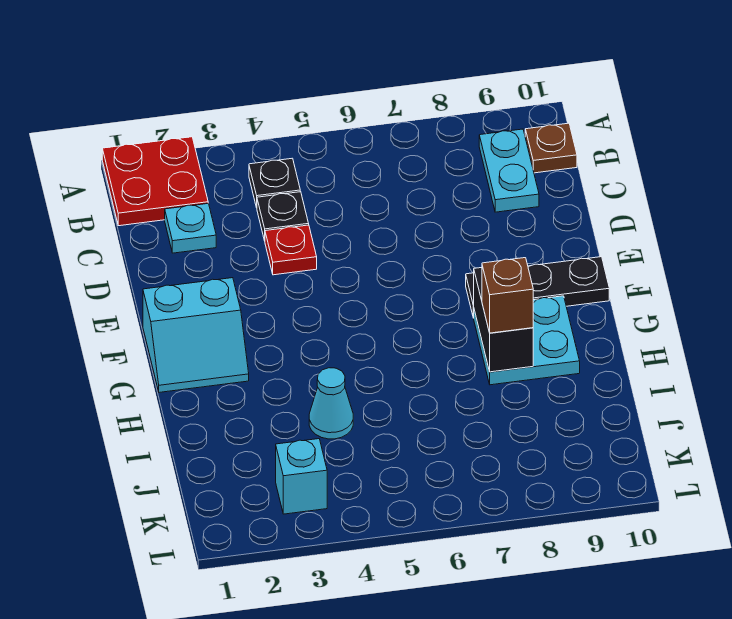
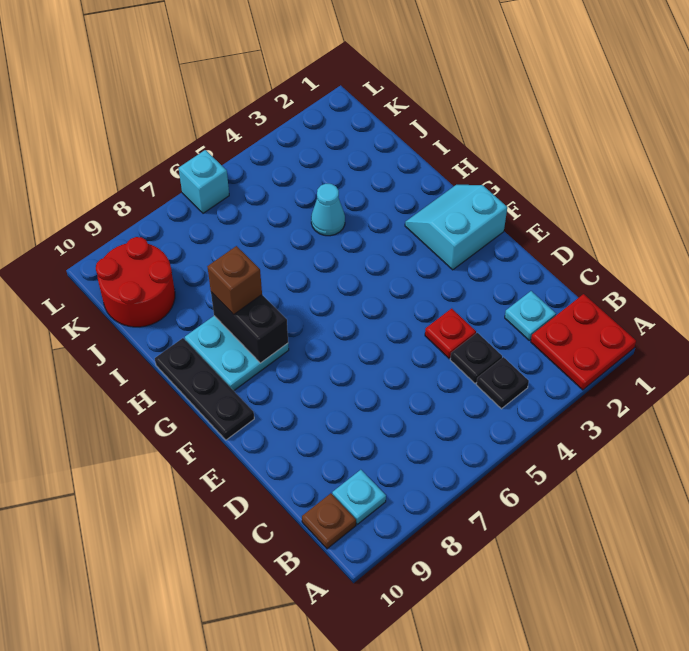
cyan 1x2 plate [479,129,539,212] -> cyan 1x1 plate [332,470,386,524]
black 1x3 plate [466,257,609,318] -> black 1x3 plate turned to [155,338,254,440]
none -> red 2x2 round brick [96,237,175,327]
cyan 1x1 brick [276,439,327,514] -> cyan 1x1 brick moved to [179,150,229,213]

